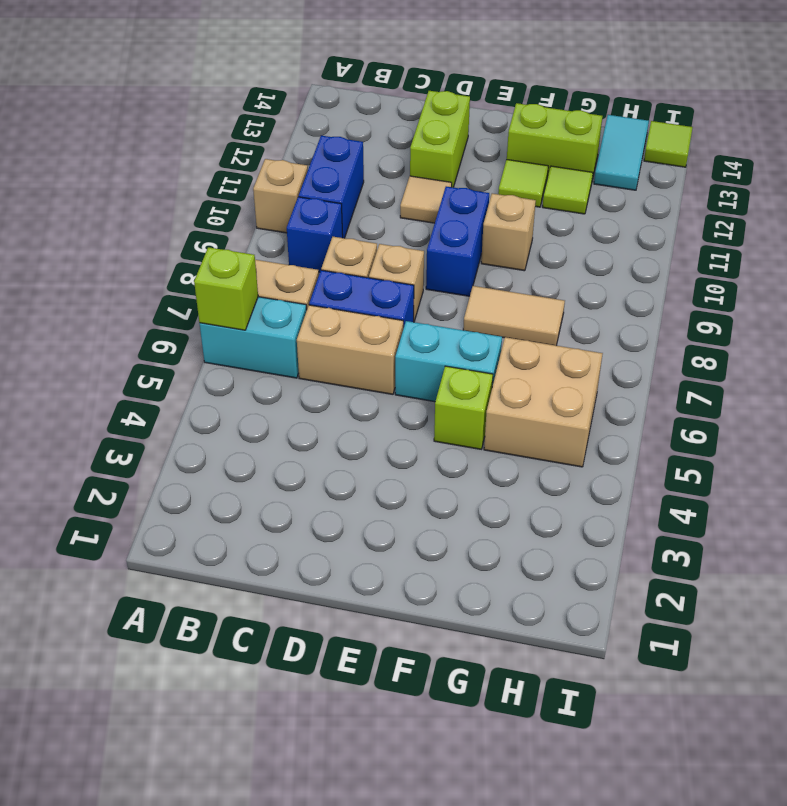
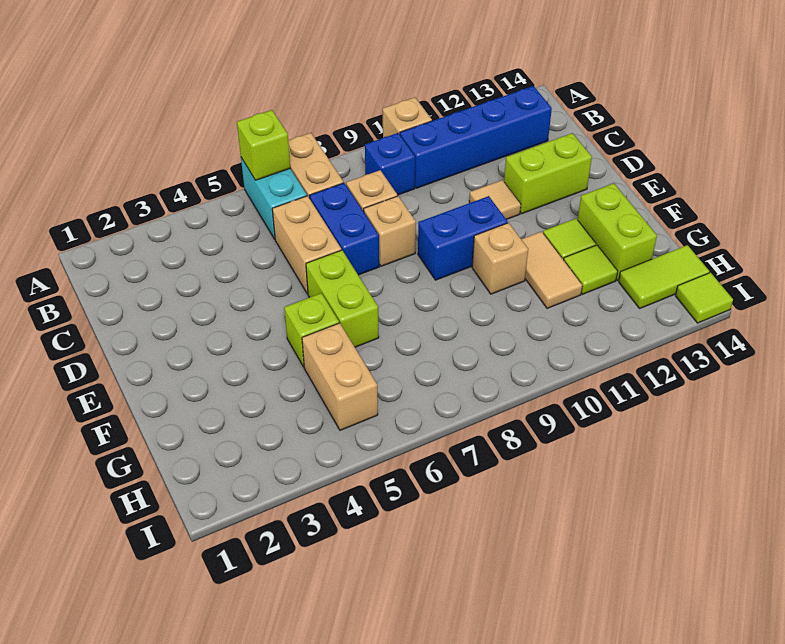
blue 1x2 brick [299,136,364,238] -> blue 1x4 brick [400,86,552,188]
cyan 1x2 brick [395,321,502,402] -> lime 1x2 brick [306,250,379,347]
tan 1x2 tile [463,286,565,345] -> tan 1x2 tile moved to [521,232,582,308]
tan 2x2 brick [484,337,603,467] -> tan 1x2 brick [302,323,378,430]
cyan 1x2 tile [594,115,649,190] -> lime 1x2 tile [619,245,709,308]

